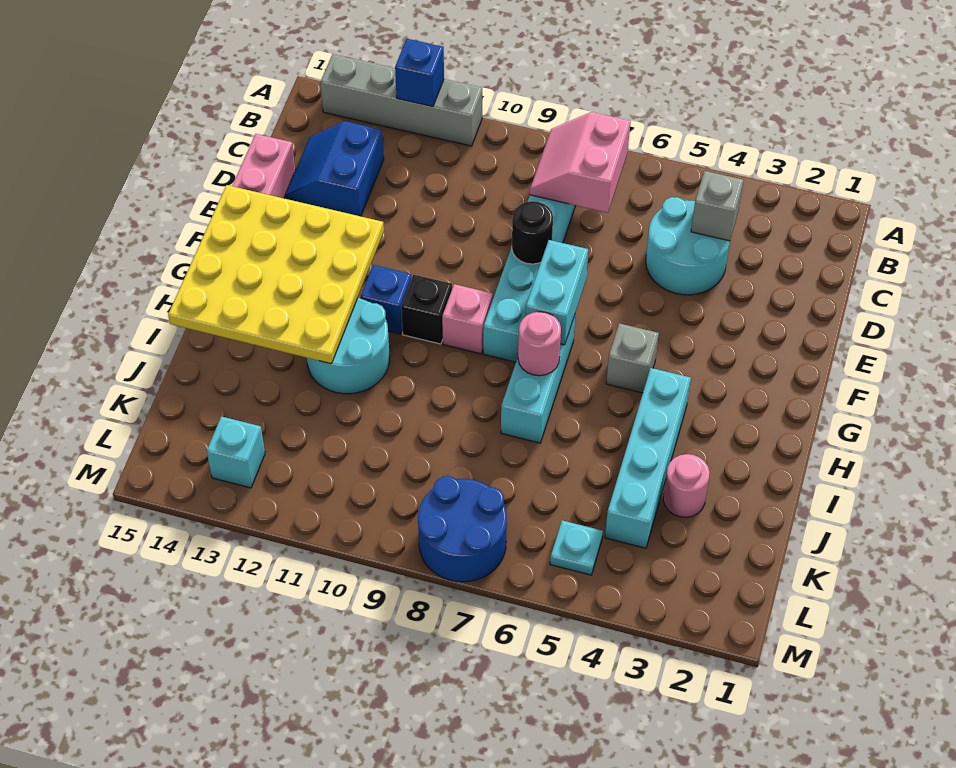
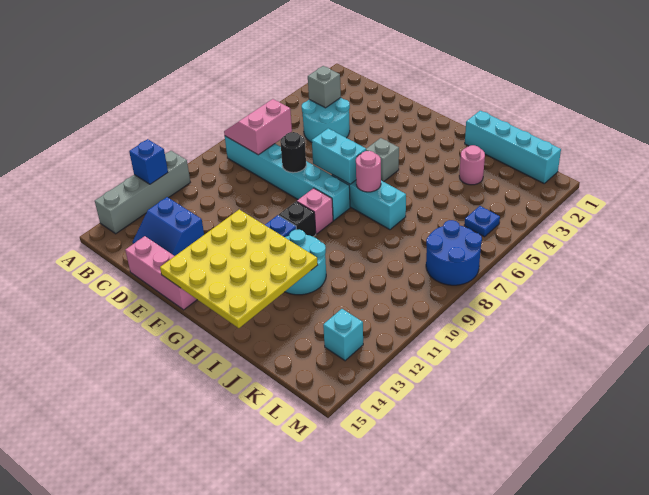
pink 2x2 slope [530,112,631,213] -> pink 2x2 slope turned to [224,99,292,155]
cyan 1x4 brick [605,368,691,548] -> cyan 1x4 brick moved to [465,111,561,183]
cyan 1x1 plate [550,520,603,575] -> blue 1x1 plate [464,206,500,237]

